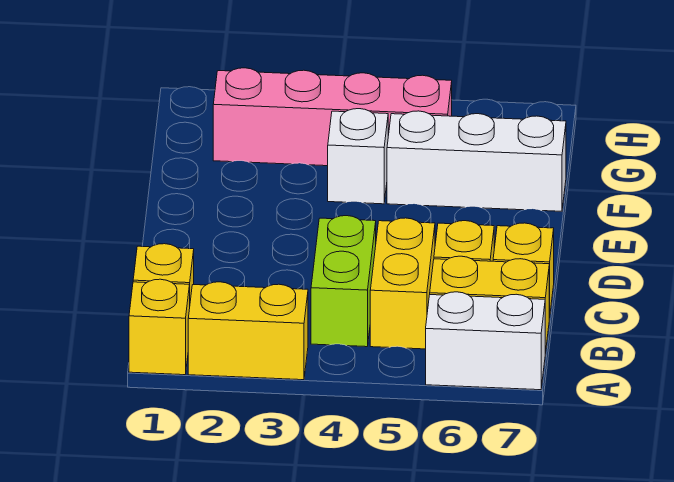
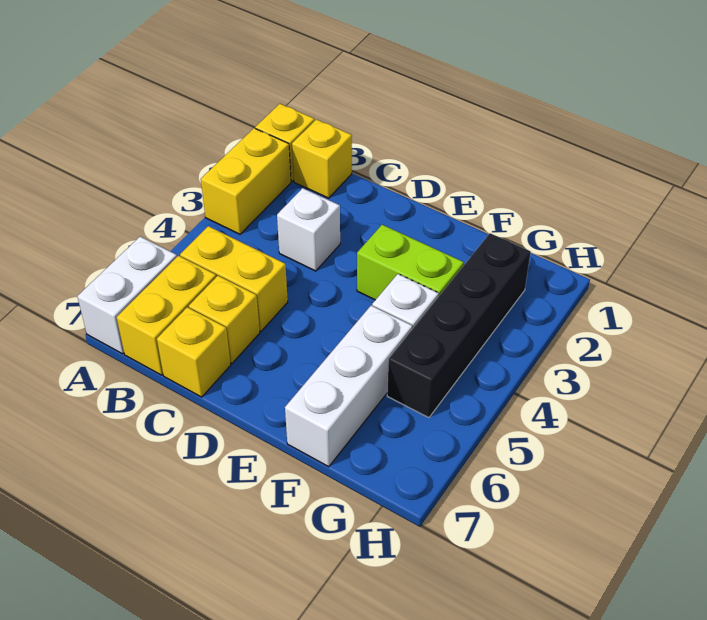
lime 1x2 brick [311,216,376,347] -> lime 1x2 brick moved to [357,225,464,300]
none -> white 1x1 brick [277,188,340,271]
pink 1x4 brick [213,68,452,166] -> black 1x4 brick [387,233,531,418]

